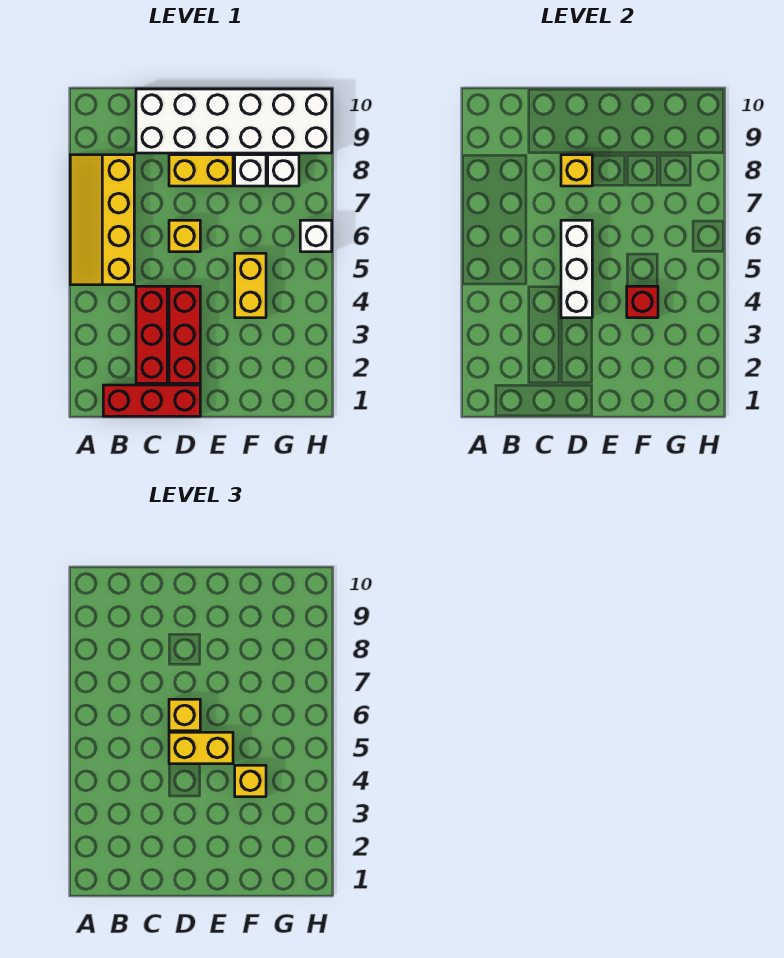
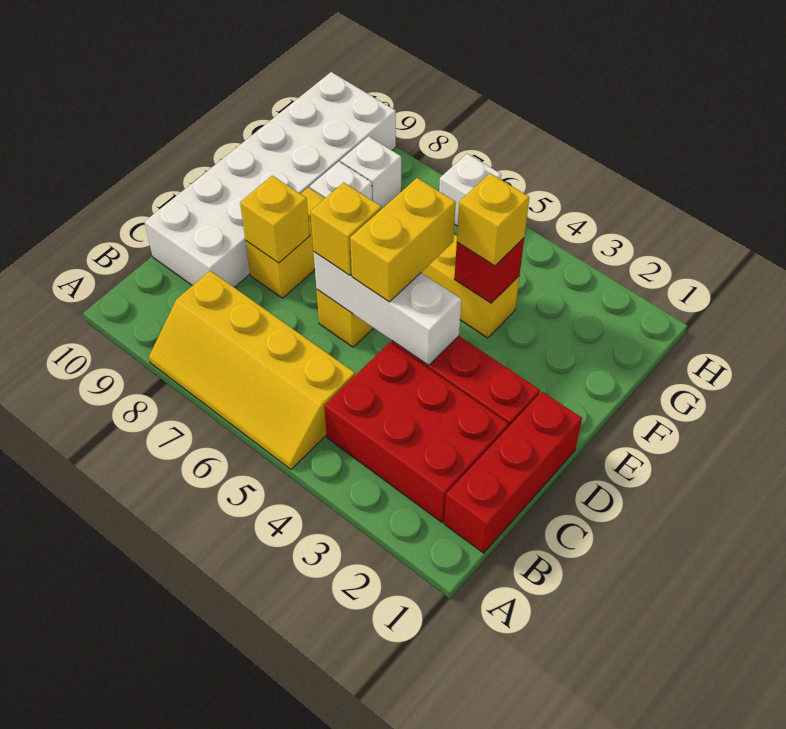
red 1x3 brick [136,286,167,383] -> red 2x3 brick [324,342,509,522]

